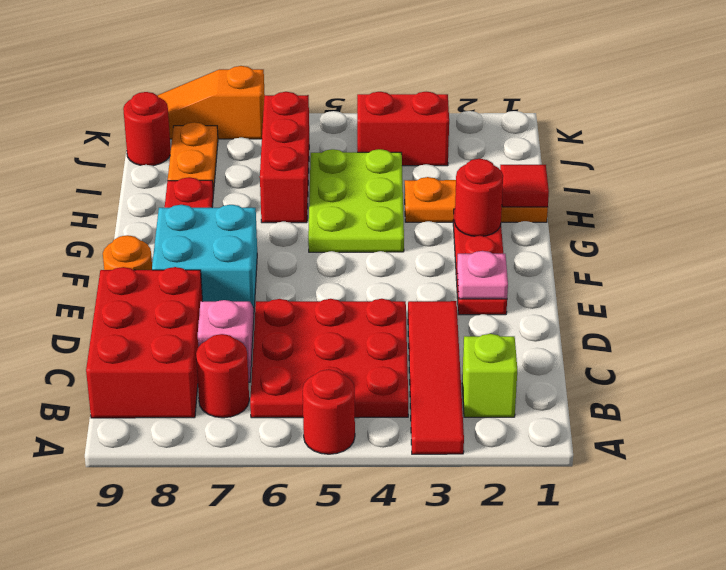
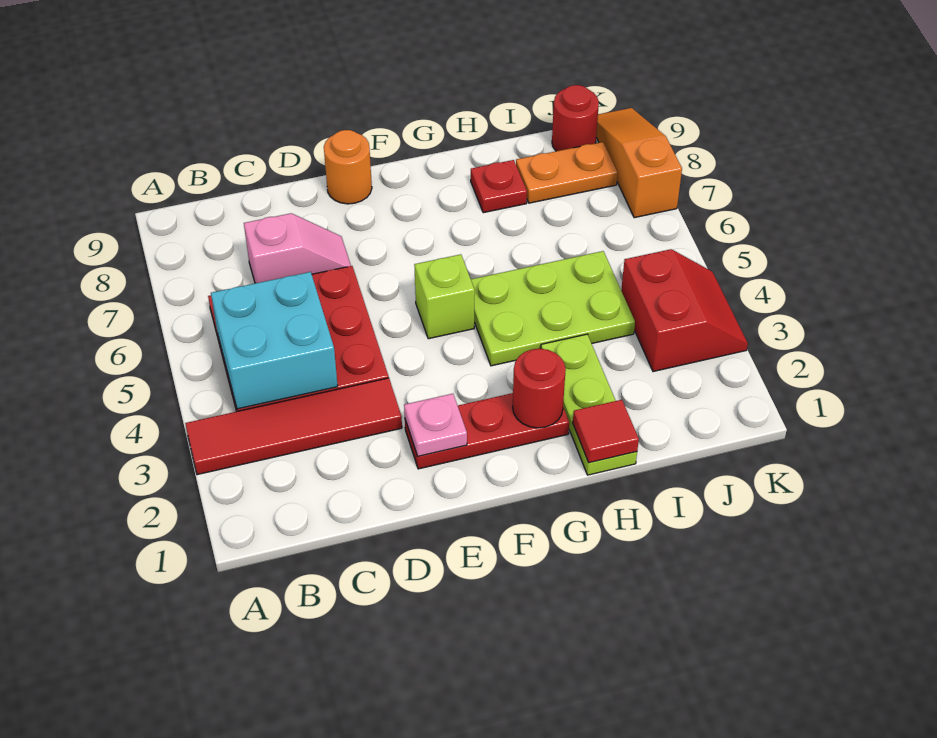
red 1x1 round brick [303,369,355,454] -> none
lime 1x1 brick [462,334,517,417] -> lime 1x1 brick moved to [414,254,475,339]
red 1x1 round brick [196,334,249,418] -> none
red 2x3 brick [86,267,203,418] -> none
cyan 2x2 brick [152,205,257,308] -> cyan 2x2 brick moved to [211,272,338,409]
orange 1x3 plate [405,177,548,222] -> lime 1x3 plate [541,334,637,475]
red 1x3 brick [260,92,309,223] -> none

